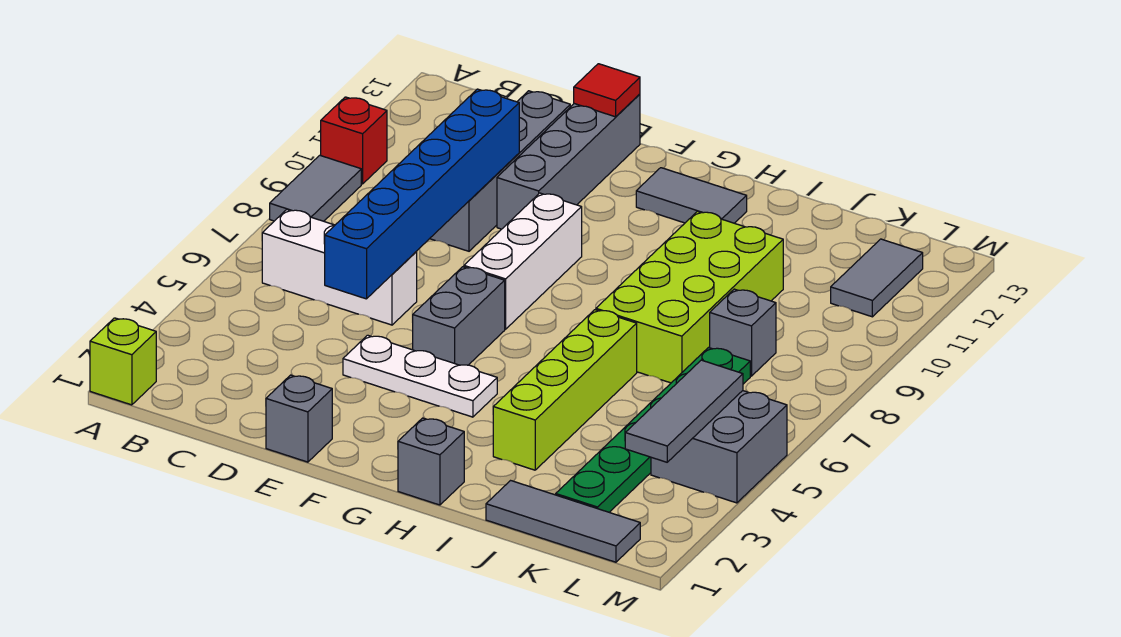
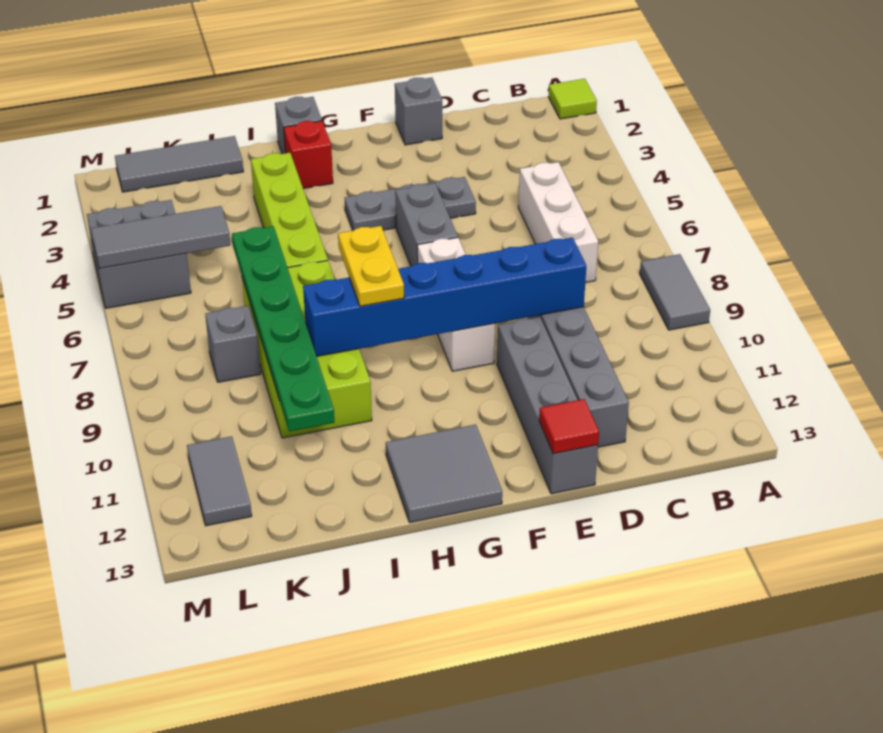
lime 1x1 brick [90,318,156,405] -> lime 1x1 tile [548,79,597,119]
red 1x1 brick [321,97,387,184] -> red 1x1 brick moved to [284,121,333,189]
white 1x3 brick [262,210,417,325] -> white 1x3 brick turned to [518,162,598,283]
blue 1x6 brick [325,89,519,299] -> blue 1x6 brick turned to [303,238,586,356]
white 1x3 plate [343,335,497,417] -> grey 1x3 plate [345,177,476,231]
grey 1x2 tile [636,168,747,223] -> grey 2x2 tile [386,425,502,523]
none -> yellow 1x2 plate [338,226,404,306]
green 1x6 plate [556,348,750,512] -> green 1x6 plate moved to [232,226,334,431]
grey 1x3 tile [625,360,743,462] -> grey 1x3 tile turned to [91,206,230,268]

